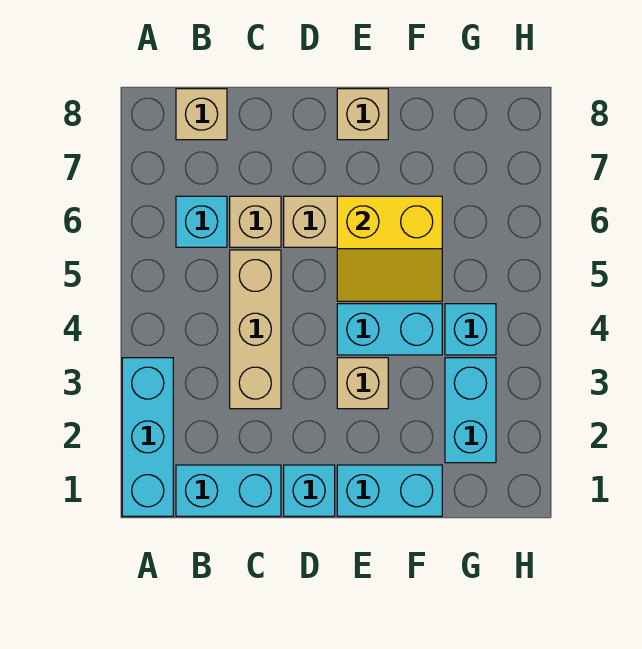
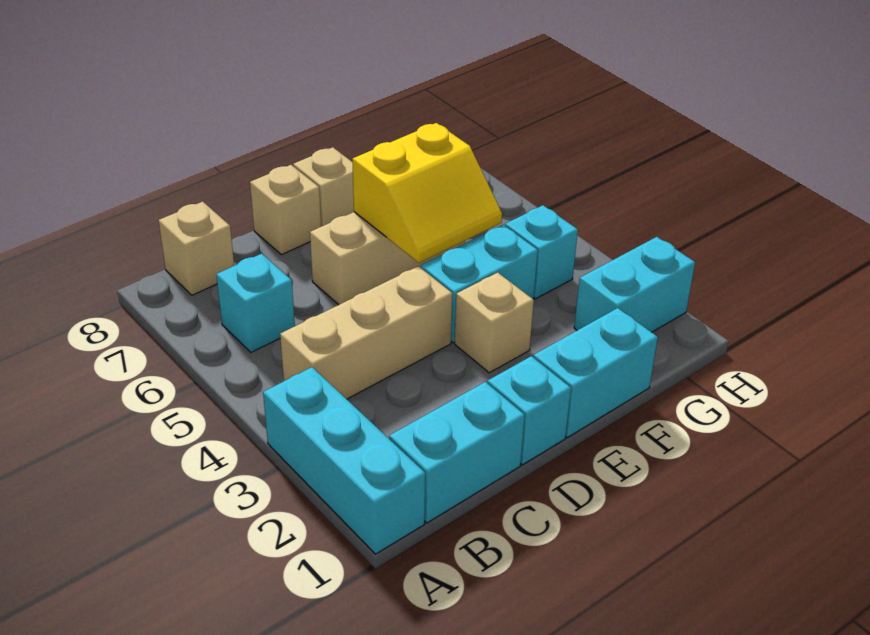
tan 1x3 brick [230,250,281,409] -> tan 1x3 brick turned to [280,266,452,399]
tan 1x1 brick [230,196,281,247] -> tan 1x1 brick moved to [250,165,321,255]
cyan 1x2 brick [445,358,496,463] -> cyan 1x2 brick turned to [574,237,695,332]

